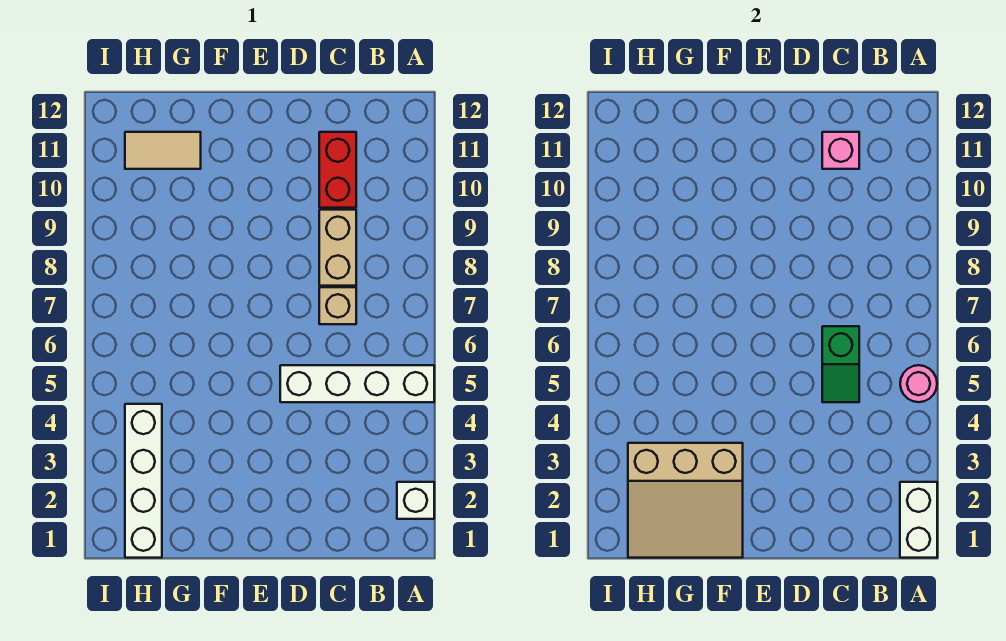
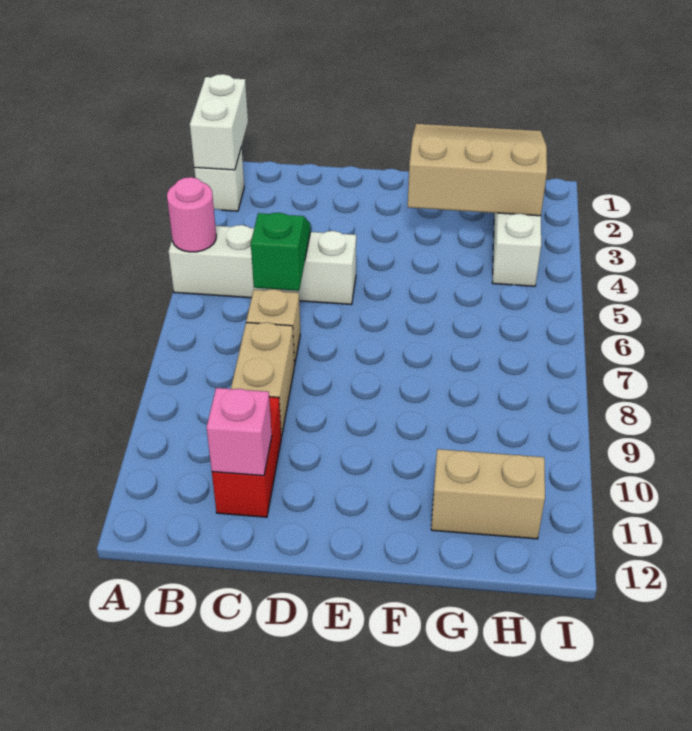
tan 1x2 tile [125,132,201,169] -> tan 1x2 brick [431,449,545,539]

